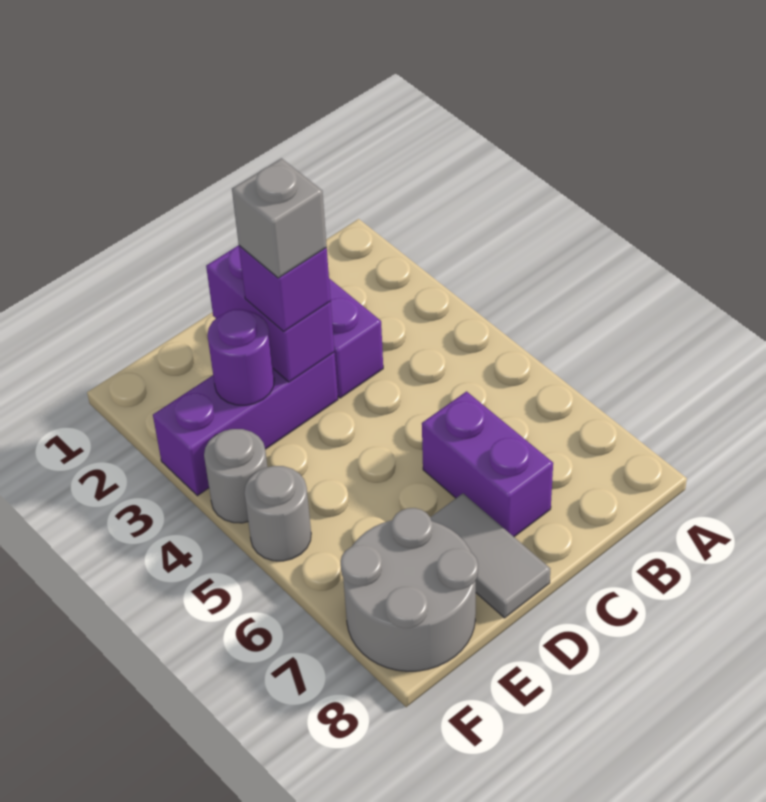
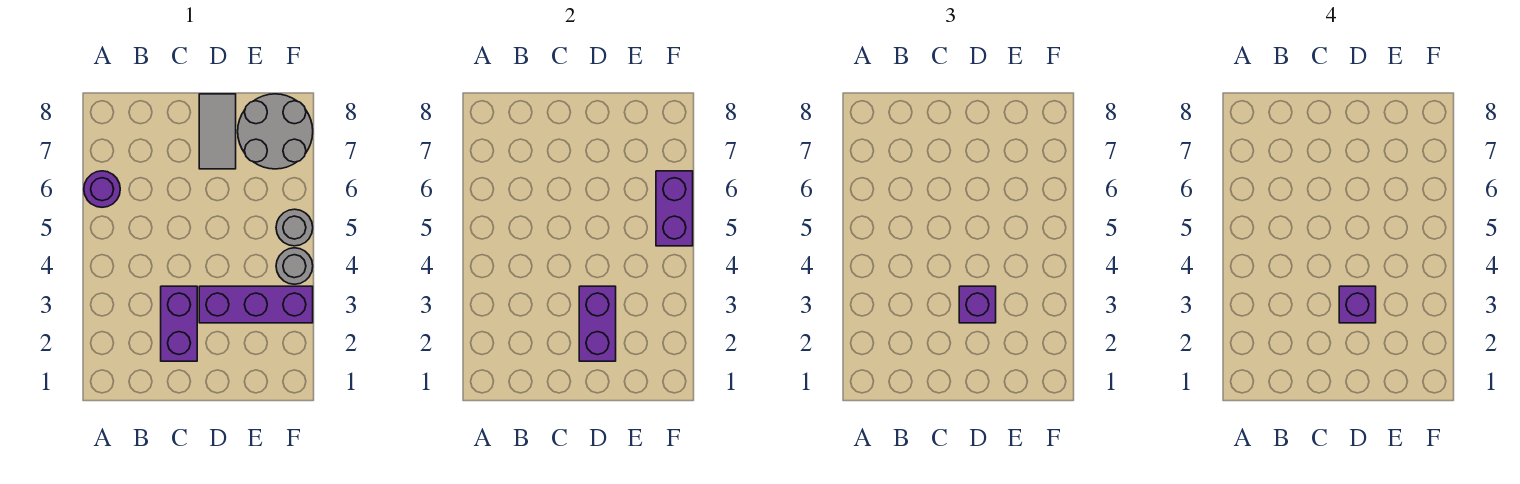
purple 1x2 brick [422,391,553,537] -> purple 1x2 brick moved to [656,171,693,246]
grey 1x1 brick [232,158,327,278] -> purple 1x1 brick [1339,286,1376,323]
purple 1x1 round brick [207,309,274,405] -> purple 1x1 round brick moved to [84,171,120,207]

